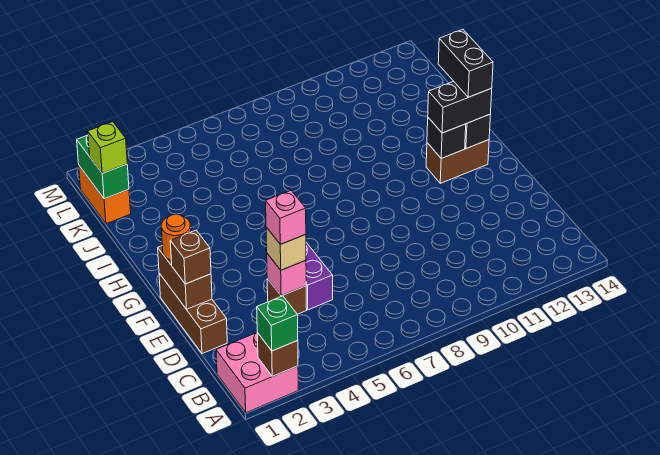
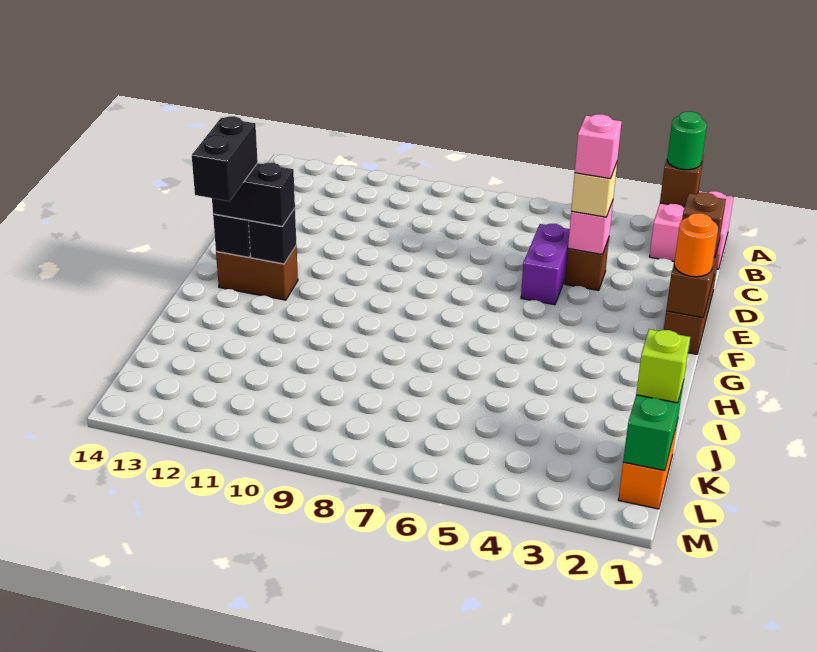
green 1x1 brick [257,296,298,351] -> green 1x1 round brick [667,112,707,170]

